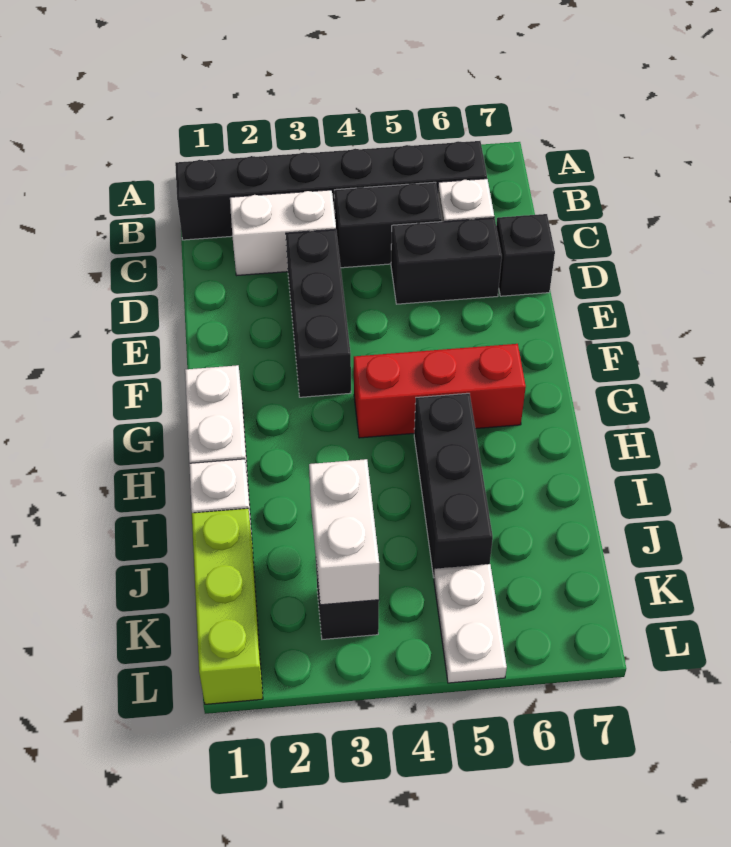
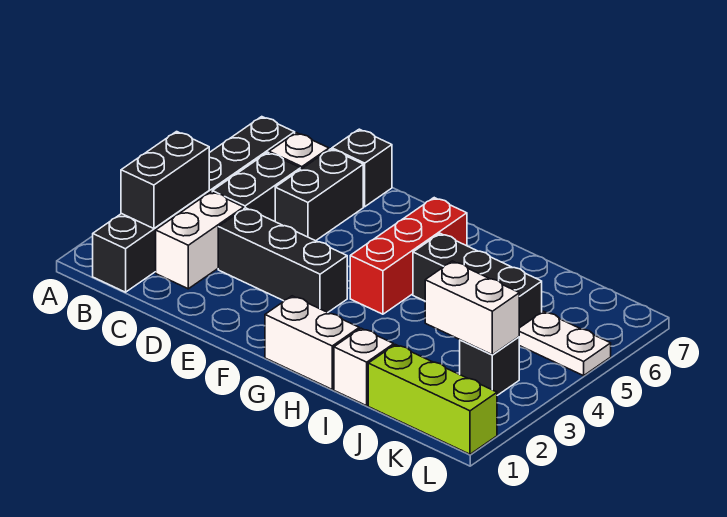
none -> black 1x2 brick [121,132,209,229]

